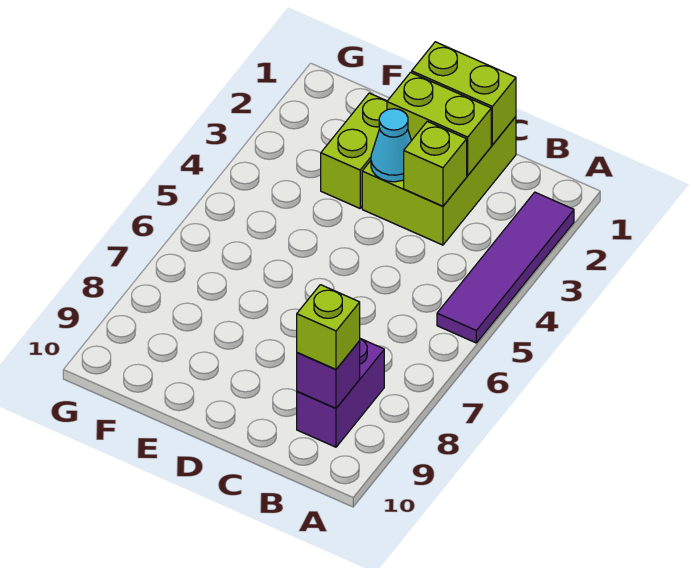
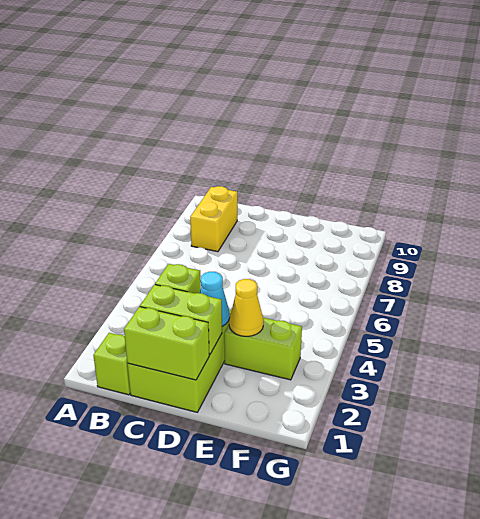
purple 1x4 tile [437,192,574,343] -> none
purple 1x2 brick [297,339,384,447] -> yellow 1x2 brick [190,186,237,252]
purple 1x1 brick [297,341,360,408] -> none
lime 1x1 brick [297,285,360,369] -> lime 1x1 brick moved to [93,333,130,395]
lime 1x2 brick [321,93,387,208] -> lime 1x2 brick turned to [224,318,302,380]
none -> yellow 1x1 cone [229,279,263,336]

